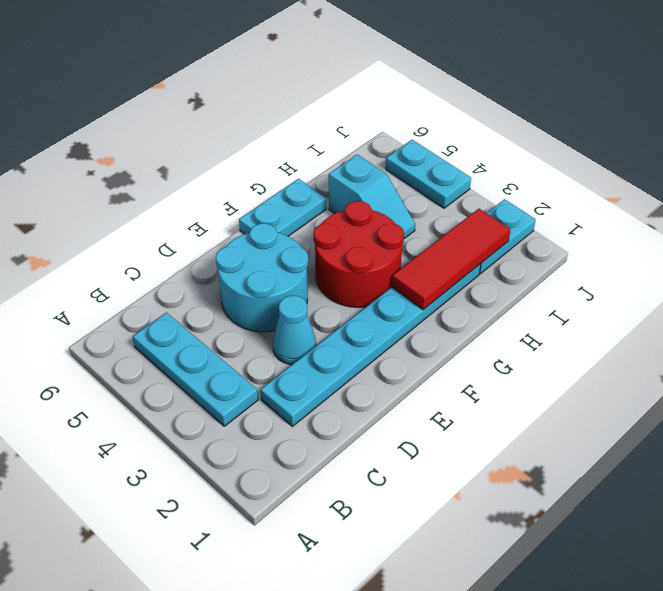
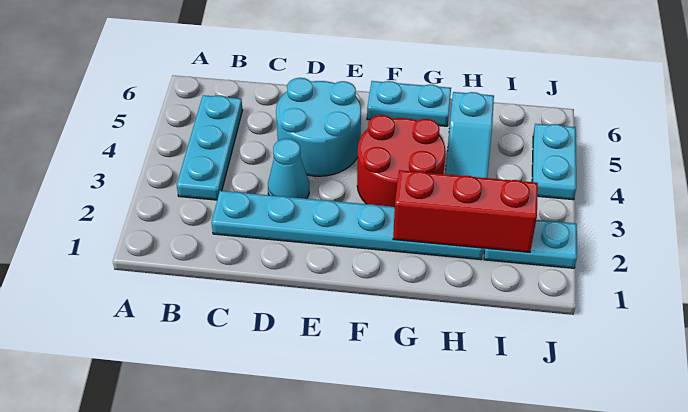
red 1x3 tile [392,209,510,310] -> red 1x3 brick [393,170,538,252]

